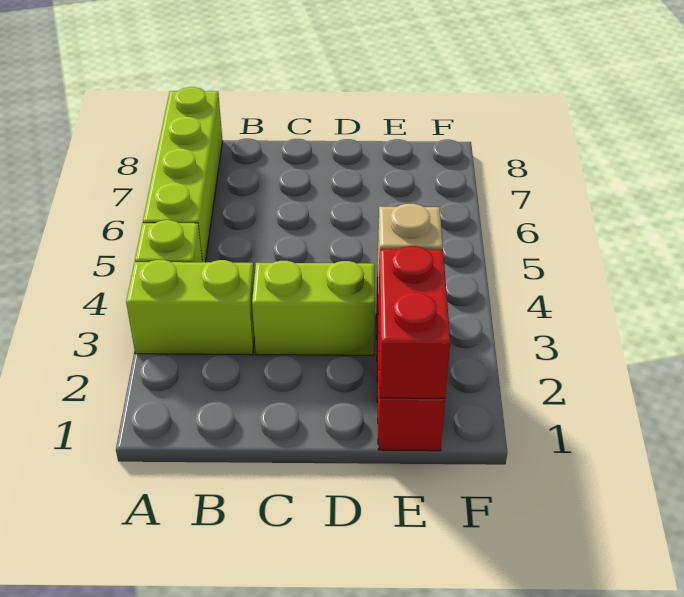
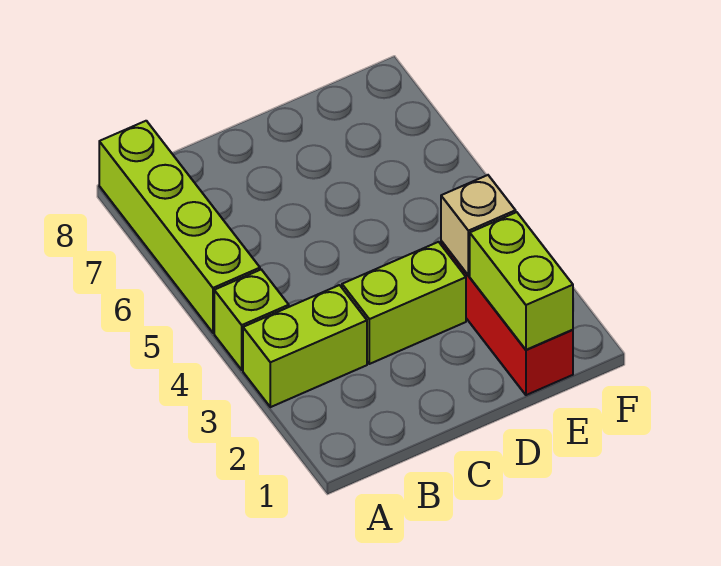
red 1x2 brick [378,246,450,398] -> lime 1x2 brick [470,212,573,350]

